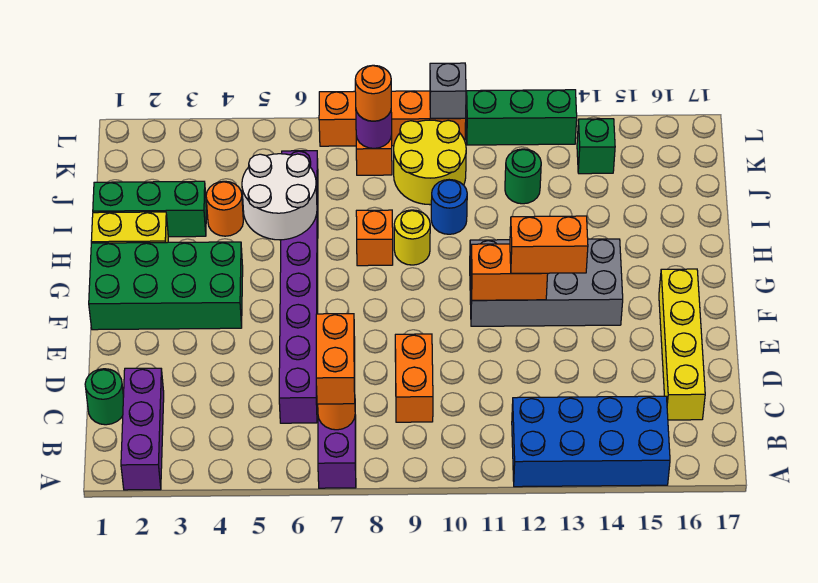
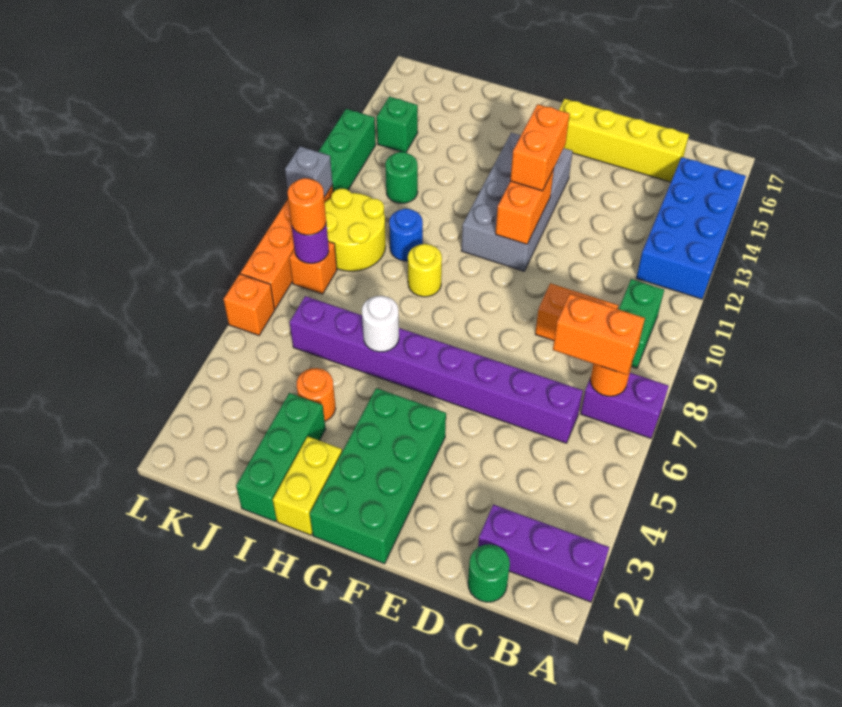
none -> green 1x2 brick [619,279,664,368]
white 2x2 round brick [242,154,317,240] -> white 1x1 round brick [362,296,399,352]
orange 1x1 brick [356,210,393,266] -> orange 1x1 brick moved to [224,274,275,335]

